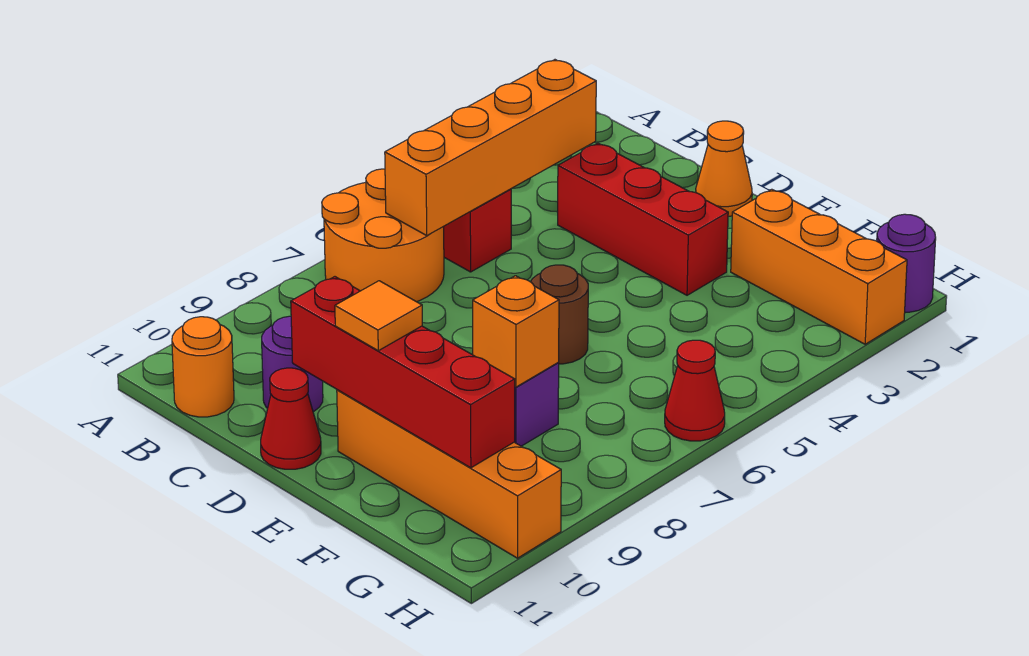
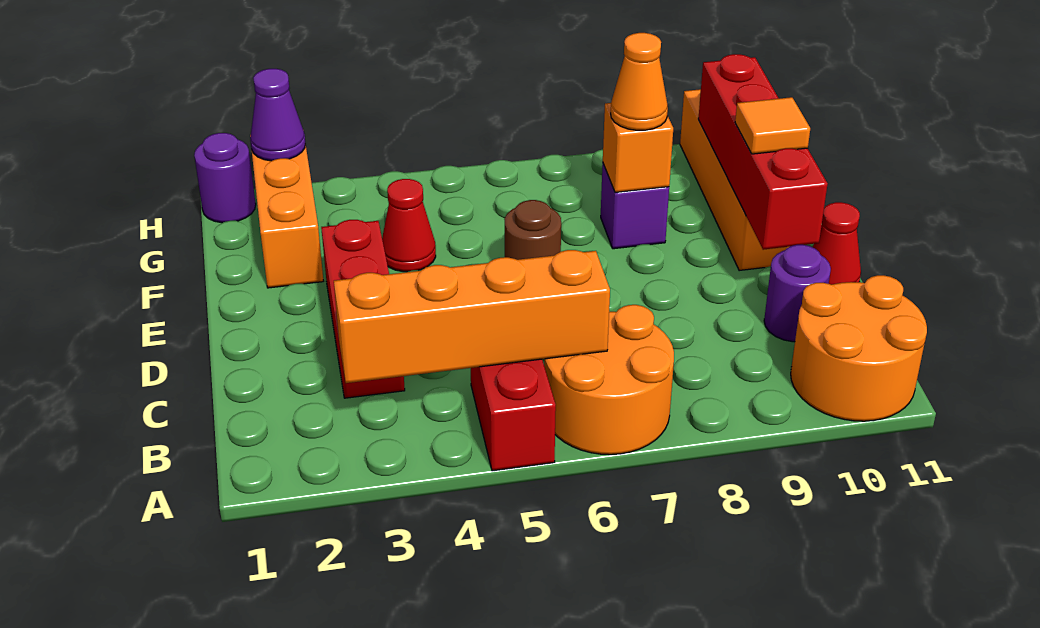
orange 1x1 round brick [172,317,234,417] -> orange 2x2 round brick [791,275,927,421]
orange 1x1 cone [696,121,752,216] -> orange 1x1 cone moved to [611,33,668,130]
none -> purple 1x1 cone [250,69,305,161]
red 1x1 cone [665,340,725,441] -> red 1x1 cone moved to [382,179,436,272]

